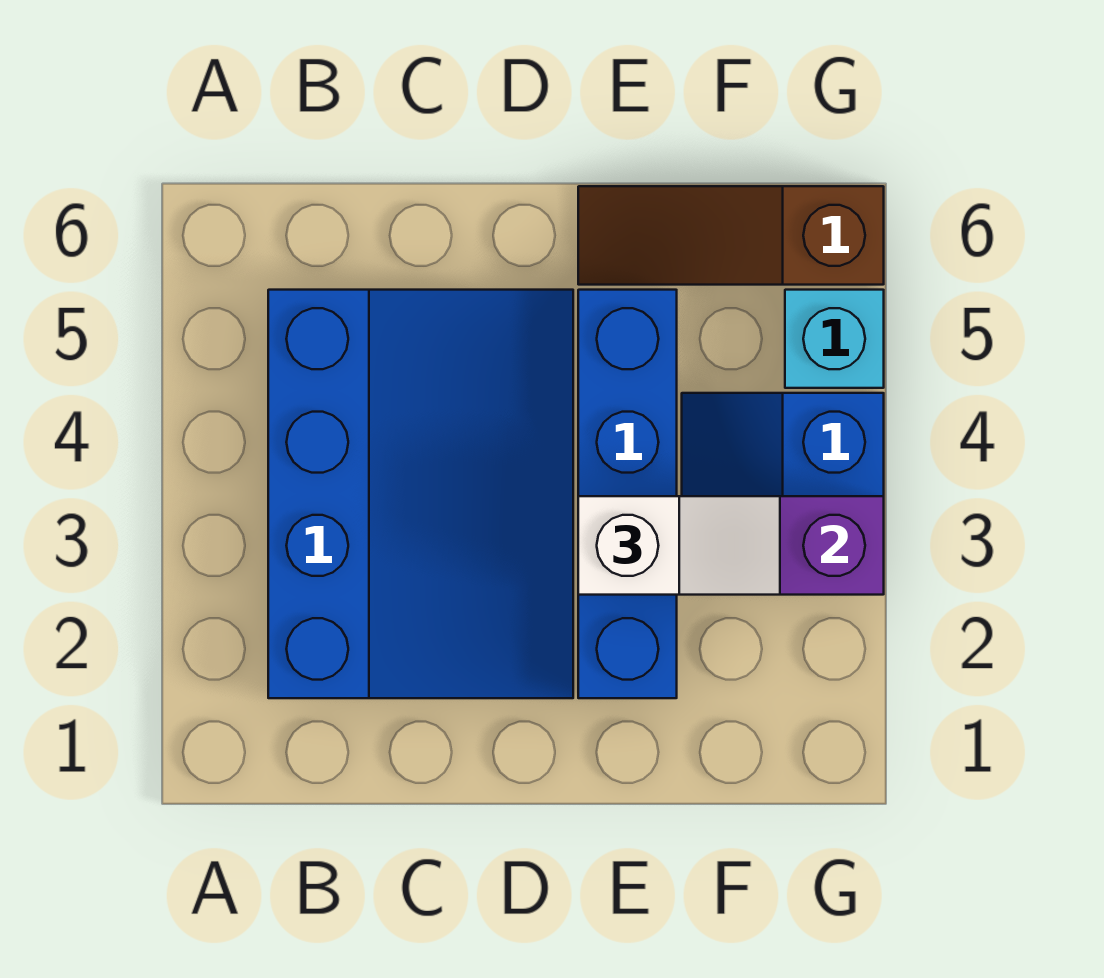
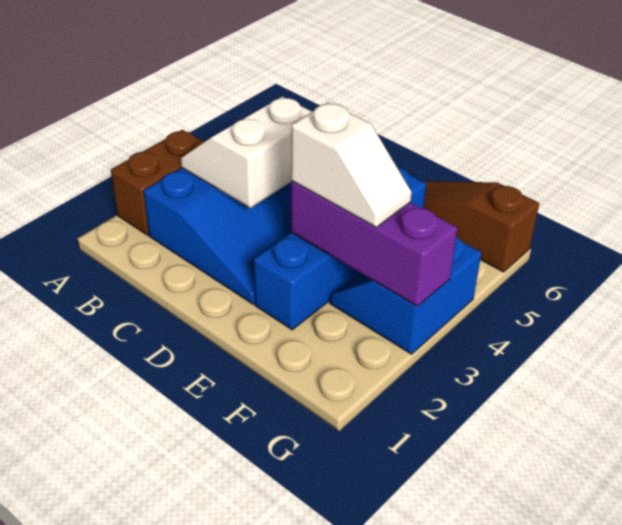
none -> brown 1x2 brick [111,130,204,235]
none -> white 2x2 slope [181,97,312,208]
cyan 1x1 brick [785,290,884,388] -> none

